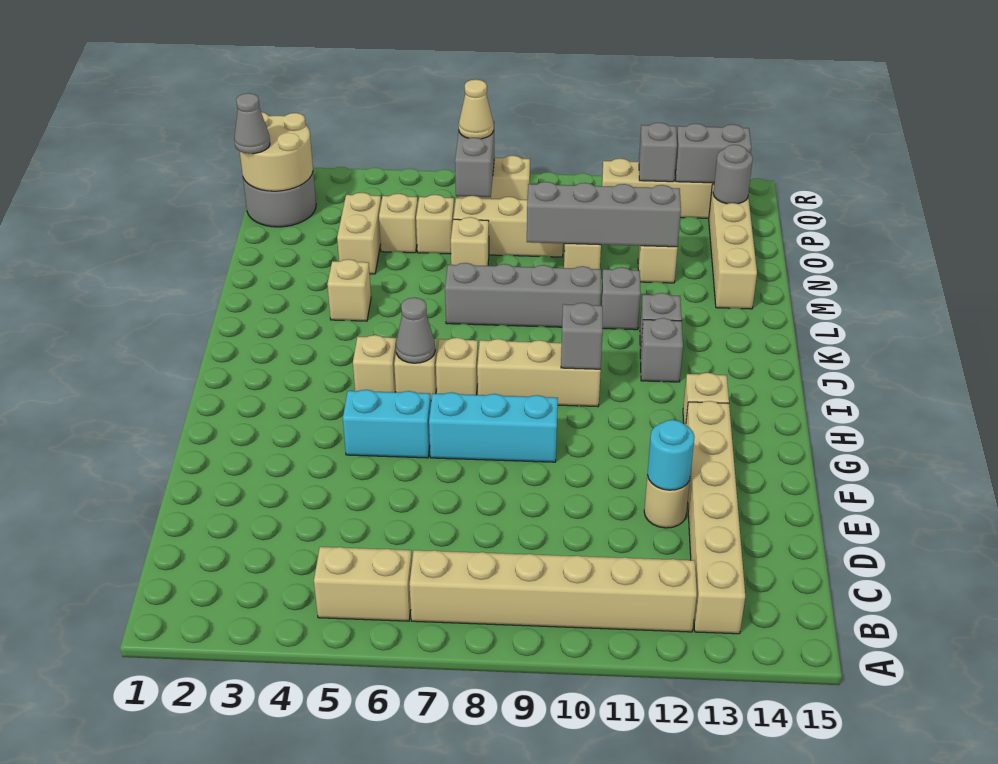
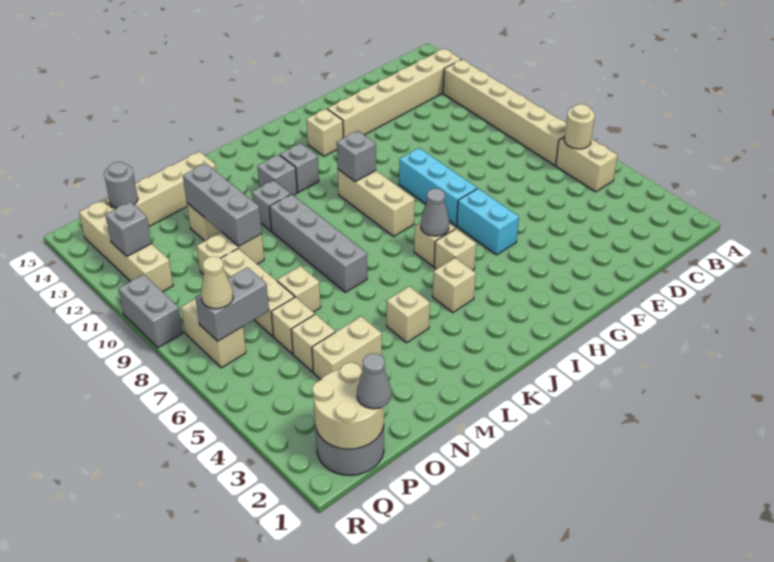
tan 1x1 round brick [644,476,690,528] -> tan 1x1 round brick moved to [564,104,595,149]
cyan 1x1 round brick [647,420,694,490] -> none
tan 1x1 brick [436,338,478,395] -> tan 1x1 brick moved to [433,258,476,313]
grey 1x4 brick [527,182,681,247] -> grey 1x3 brick [183,164,262,246]
grey 1x2 brick [675,124,751,183] -> grey 1x2 brick moved to [118,275,183,348]

